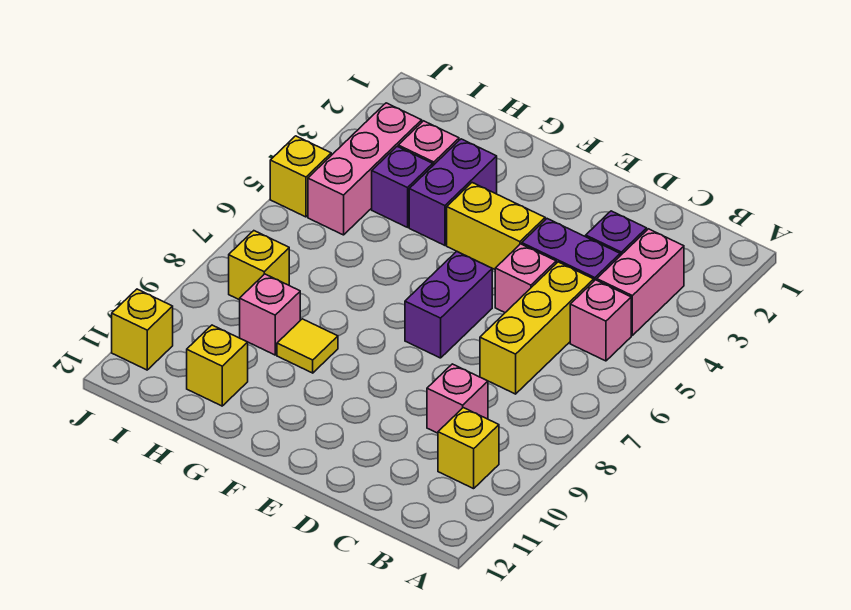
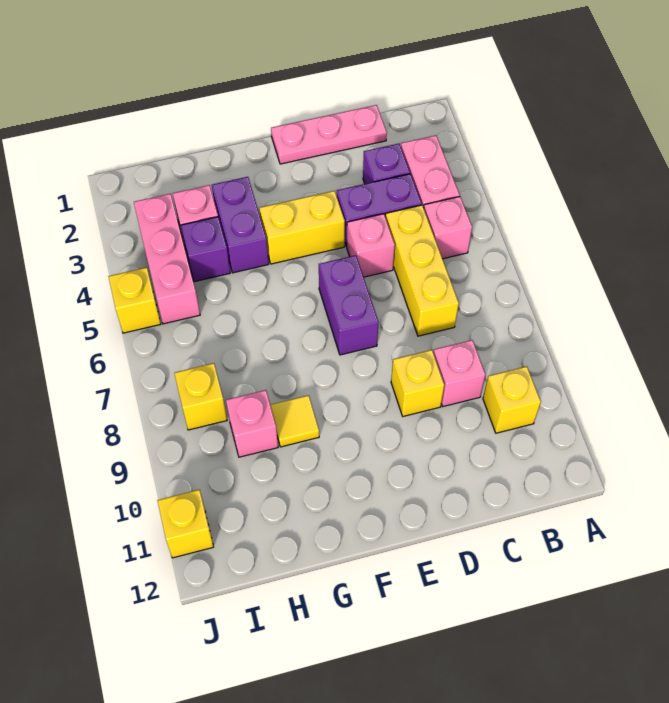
none -> pink 1x3 plate [271,105,387,164]
yellow 1x1 brick [187,325,248,406] -> yellow 1x1 brick moved to [391,350,444,416]

